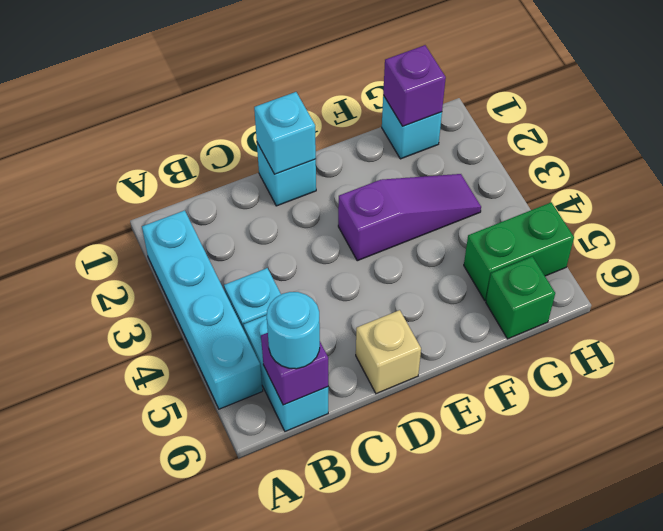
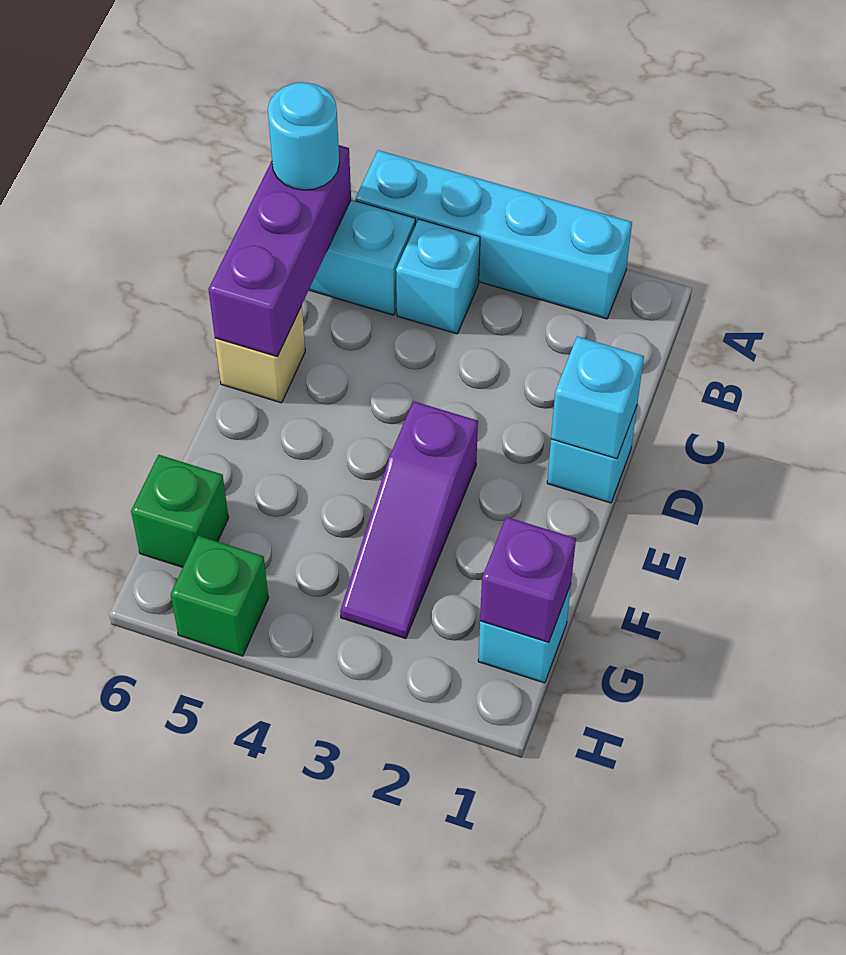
purple 1x1 brick [261,333,328,405] -> purple 1x3 brick [208,145,351,356]
green 1x2 brick [464,202,574,301] -> green 1x1 brick [171,536,269,656]

